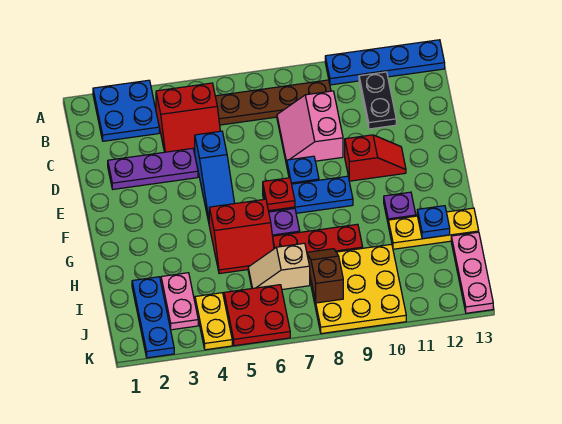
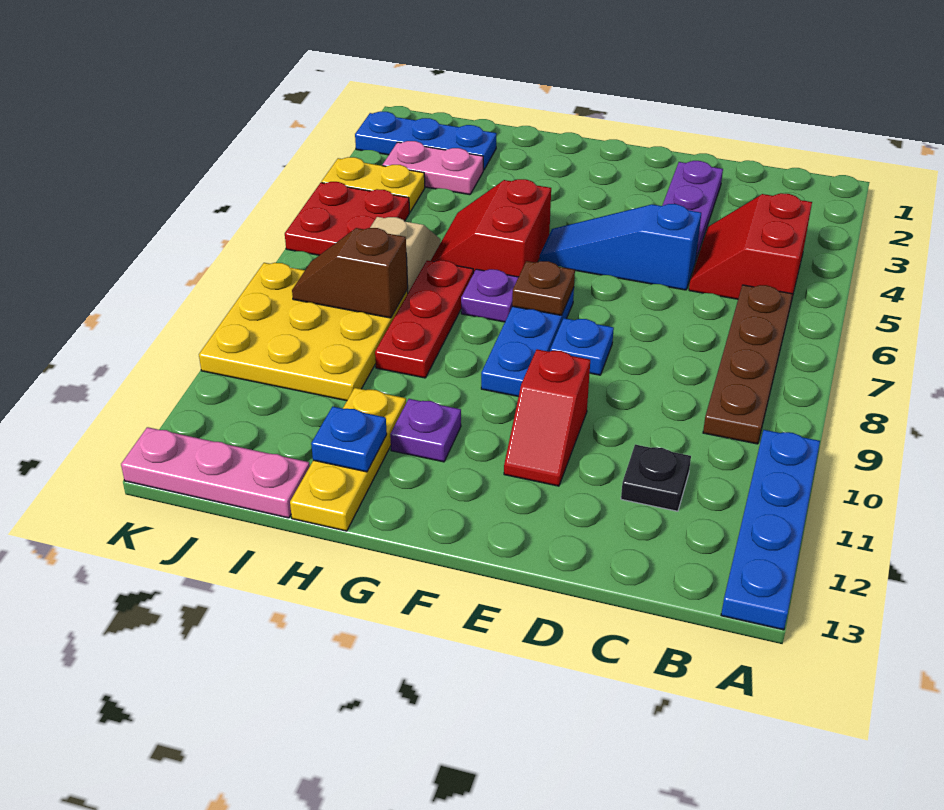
blue 2x2 plate [93,80,159,141] -> none
black 1x2 plate [359,72,396,129] -> black 1x1 plate [621,445,691,511]
pink 2x2 slope [277,91,343,165] -> none
red 1x1 plate [263,178,295,211] -> brown 1x1 plate [512,261,575,315]
brown 1x2 slope [307,249,343,303] -> brown 1x2 slope turned to [292,228,408,318]

